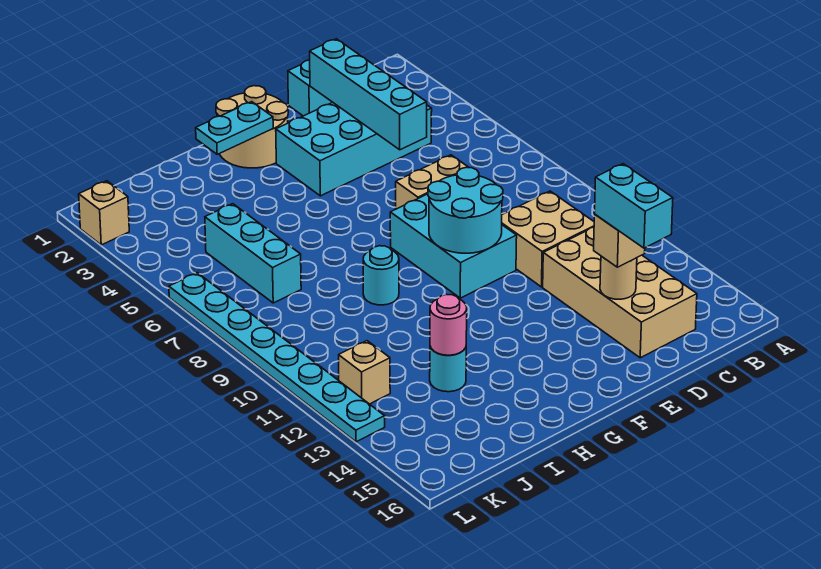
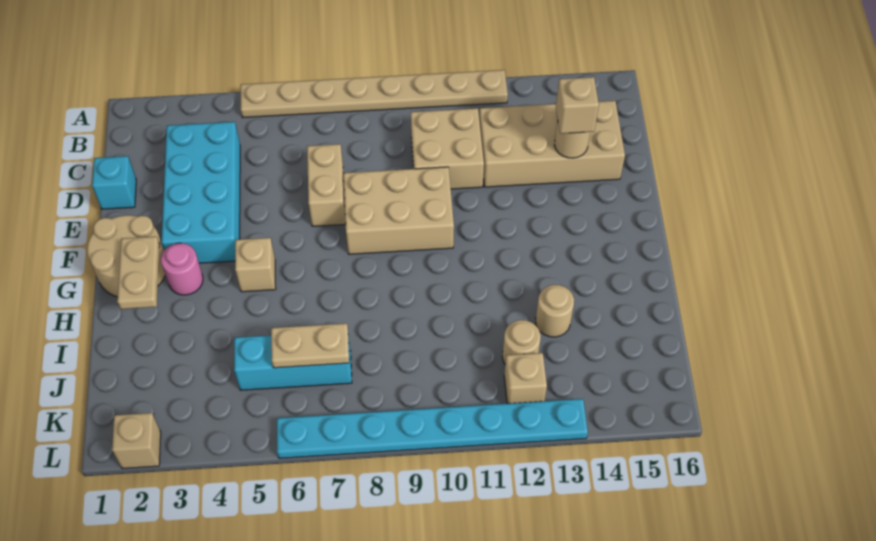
none -> tan 1x8 plate [241,70,508,118]
cyan 1x4 brick [310,39,427,150] -> none
cyan 1x2 brick [595,164,673,248] -> none
cyan 2x3 brick [390,194,517,298] -> tan 2x3 brick [344,167,454,254]
cyan 2x2 round brick [428,167,503,253] -> none
cyan 1x2 plate [196,102,273,154] -> tan 1x2 plate [117,236,160,309]
none -> tan 1x1 brick [235,238,276,292]
cyan 1x1 round brick [363,246,399,305] -> none
cyan 1x1 round brick [430,347,466,392] -> tan 1x1 round brick [536,285,574,337]
pink 1x1 round brick [430,294,467,355] -> pink 1x1 round brick moved to [161,243,203,295]
none -> tan 1x2 plate [271,323,349,368]
none -> tan 1x1 round brick [502,320,541,364]

